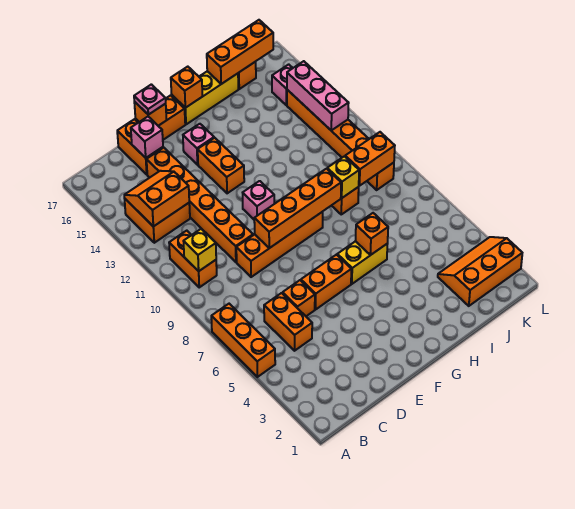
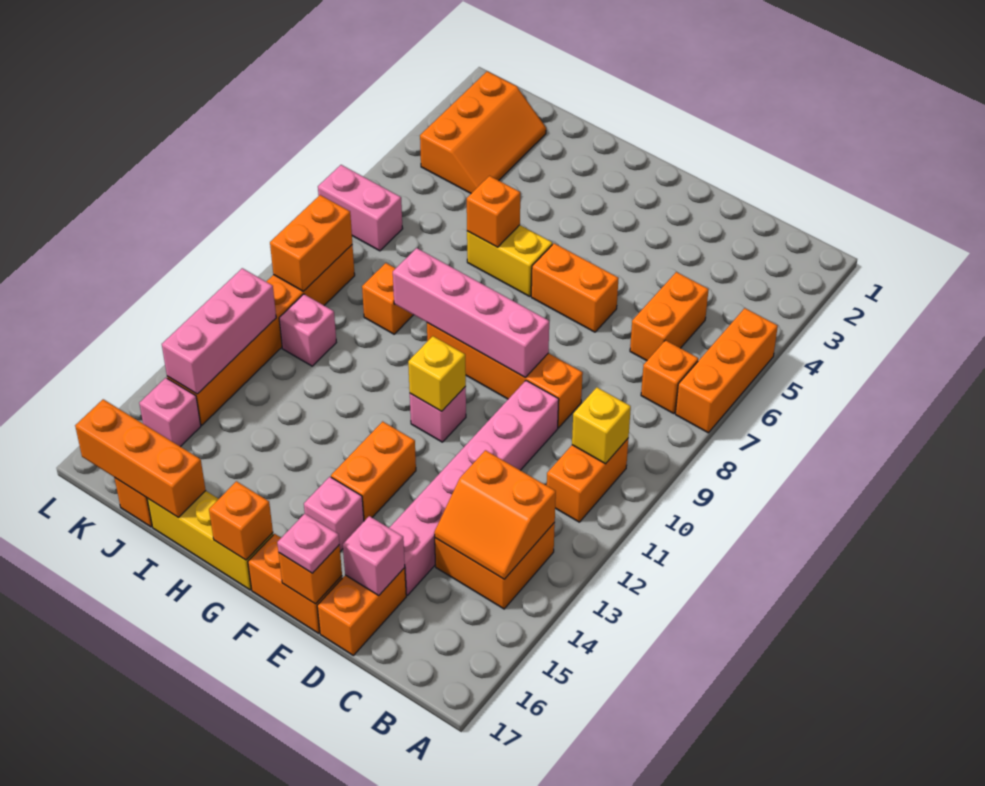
orange 1x1 brick [283,280,315,316] -> orange 1x1 brick moved to [641,340,698,413]
orange 1x6 brick [147,148,253,262] -> pink 1x6 brick [389,381,559,595]
orange 1x4 brick [254,169,341,248] -> pink 1x4 brick [393,248,549,377]
yellow 1x1 brick [327,156,359,198] -> yellow 1x1 brick moved to [408,336,466,411]
orange 2x3 slope [438,237,522,306] -> orange 2x3 slope turned to [420,71,546,193]
orange 1x2 brick [345,132,395,186] -> orange 1x2 brick turned to [270,195,352,291]
none -> pink 1x1 brick [279,294,336,366]
none -> pink 1x2 brick [318,165,403,251]

